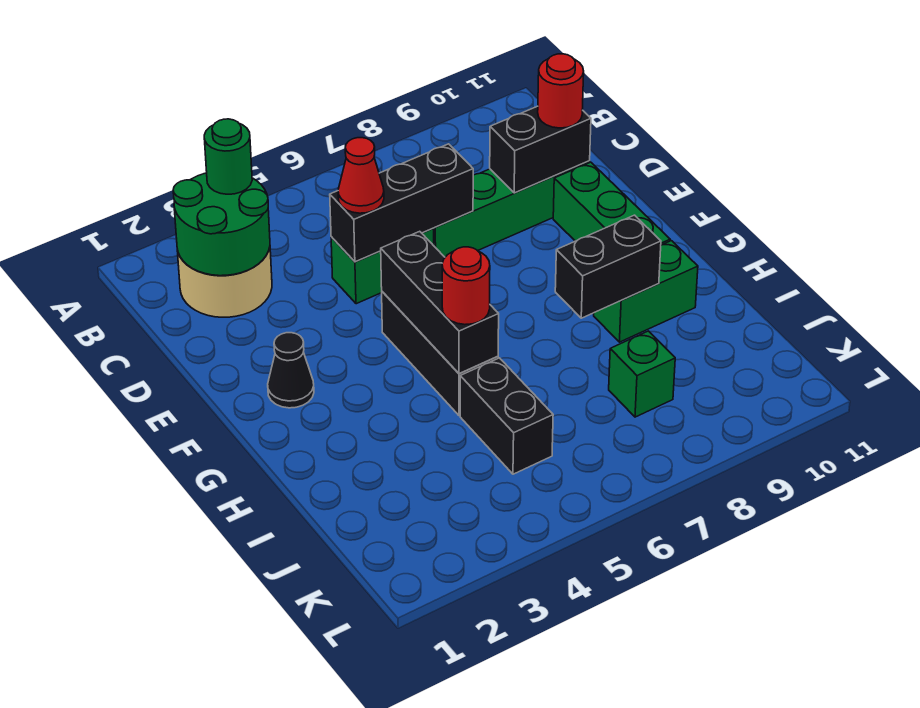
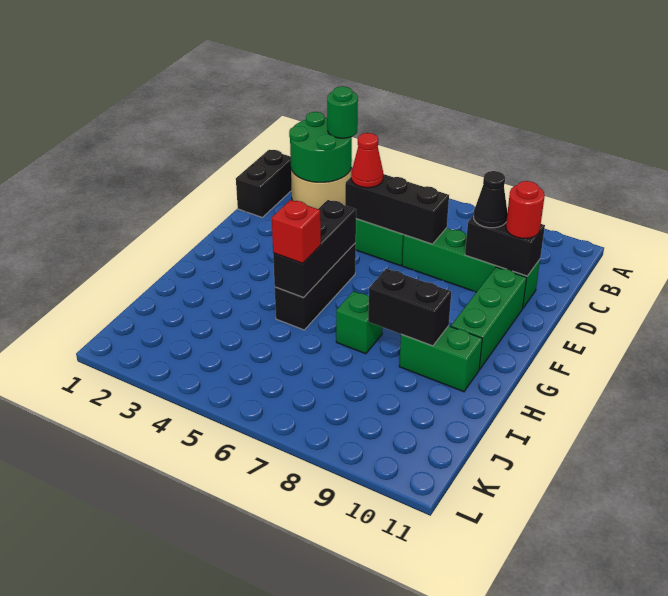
black 1x1 cone [268,333,314,408] -> black 1x1 cone moved to [474,171,507,228]
red 1x1 round brick [442,247,490,325] -> red 1x1 brick [272,200,321,263]
black 1x2 brick [460,358,553,474] -> black 1x2 brick moved to [236,150,292,217]
green 1x1 brick [609,331,675,417] -> green 1x1 brick moved to [336,291,382,354]

